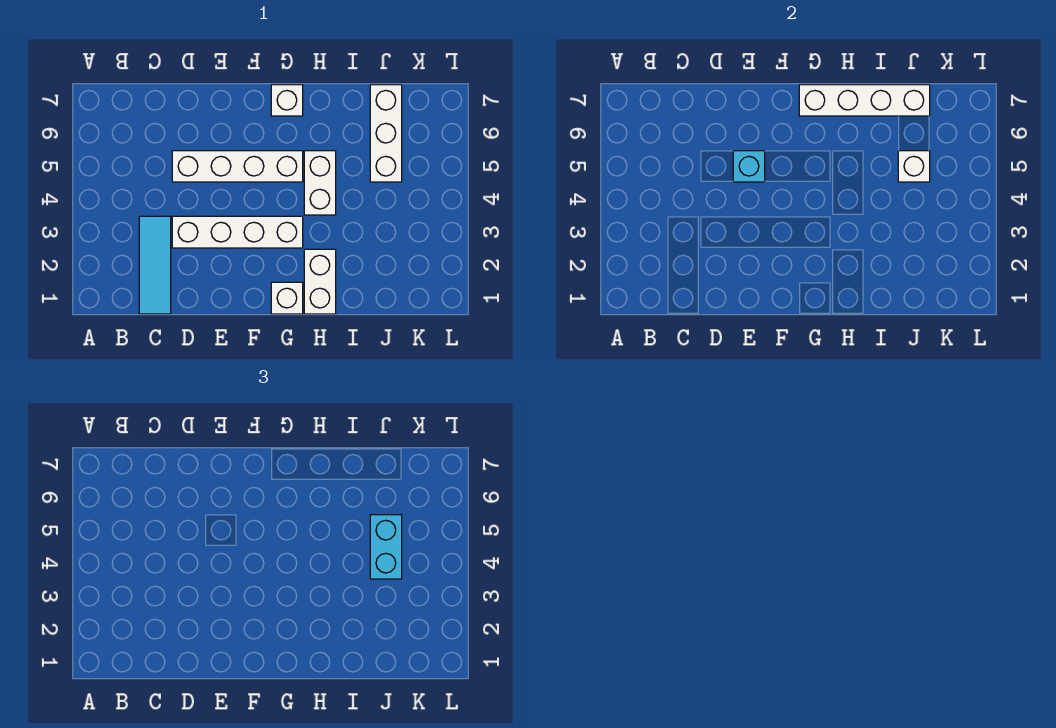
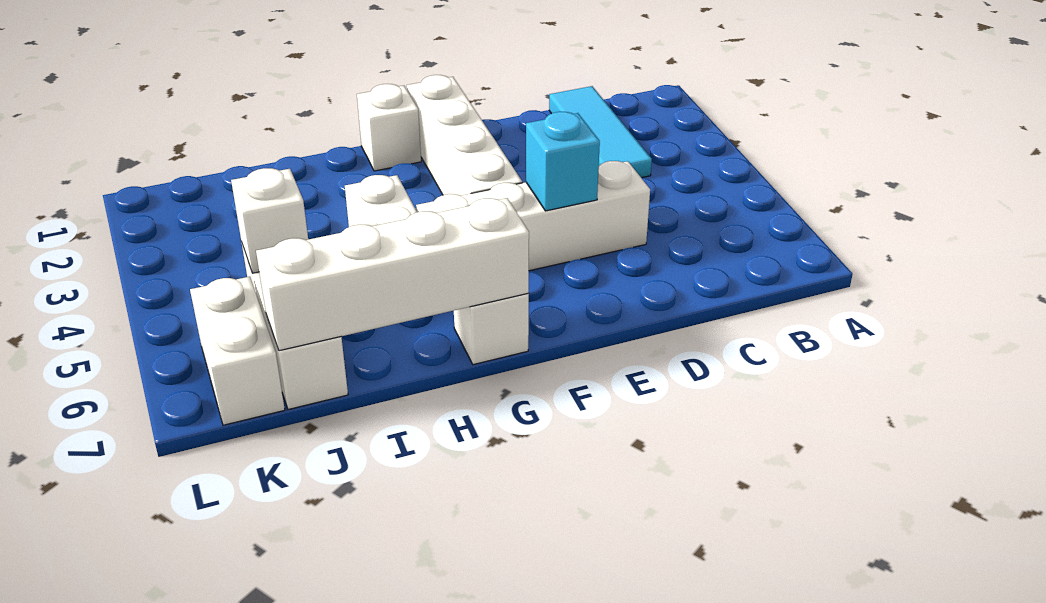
white 1x4 brick [172,216,303,248] -> white 1x4 brick turned to [407,75,522,196]
white 1x2 brick [304,249,336,314] -> white 1x2 brick moved to [190,277,285,425]
cyan 1x2 brick [370,515,402,579] -> none

